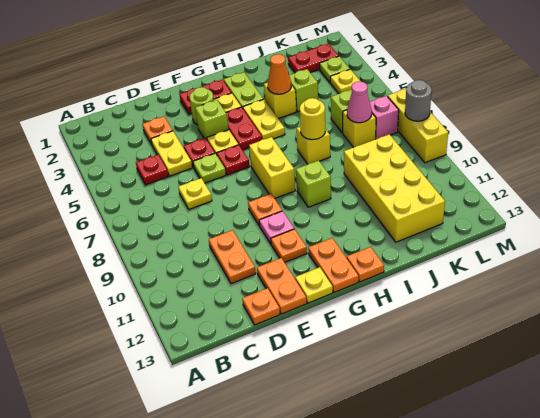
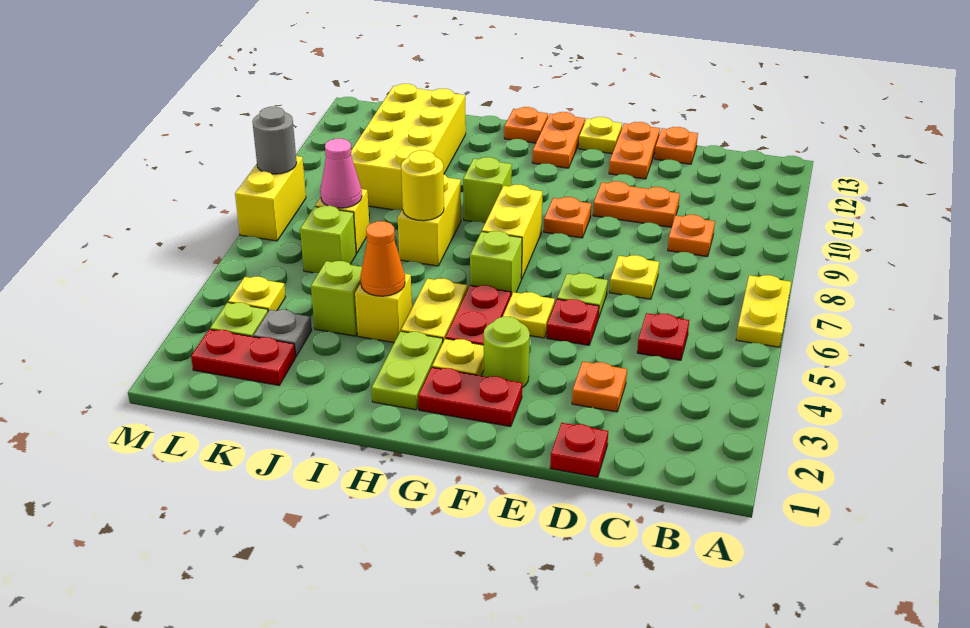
yellow 1x2 plate [151,131,192,176] -> yellow 1x2 plate moved to [736,275,791,347]
orange 1x2 plate [209,230,256,284] -> orange 1x2 plate turned to [593,181,680,227]
lime 1x1 brick [195,100,229,139] -> lime 1x1 brick moved to [470,231,522,295]
red 1x1 plate [217,145,250,175] -> red 1x1 plate moved to [550,423,608,477]
pink 1x1 plate [259,211,294,244] -> none
orange 1x1 plate [271,229,307,262] -> orange 1x1 plate moved to [668,215,715,257]
yellow 1x1 brick [296,127,330,164] -> yellow 1x2 brick [398,174,461,266]
none -> grey 1x1 plate [253,310,312,356]
pink 1x1 brick [370,96,399,139] -> none
yellow 1x3 brick [388,89,448,163] -> yellow 1x2 brick [235,156,306,241]

